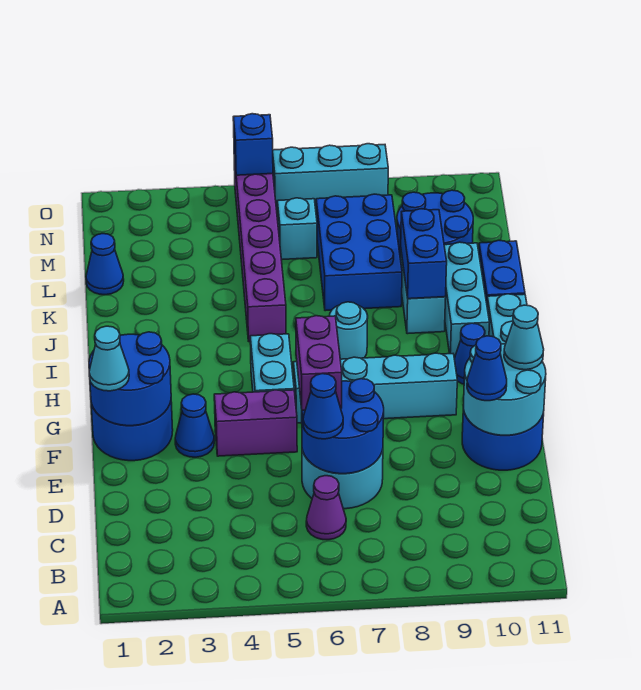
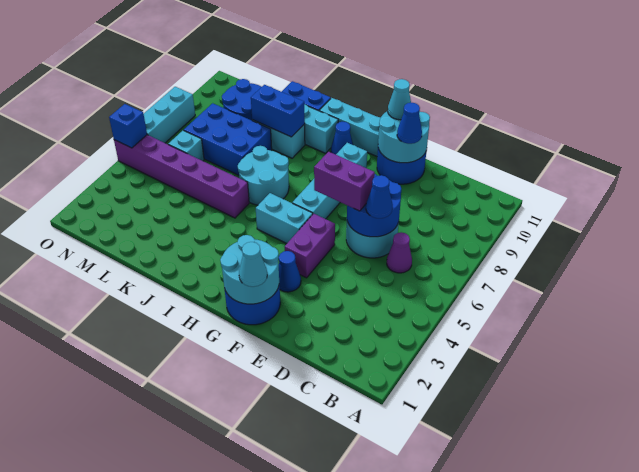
blue 2x2 round brick [89,332,171,426] -> cyan 2x2 round brick [220,235,279,304]
cyan 1x1 round brick [330,302,368,359] -> cyan 2x2 round brick [238,146,289,205]
blue 1x1 cone [86,234,124,295] -> none

